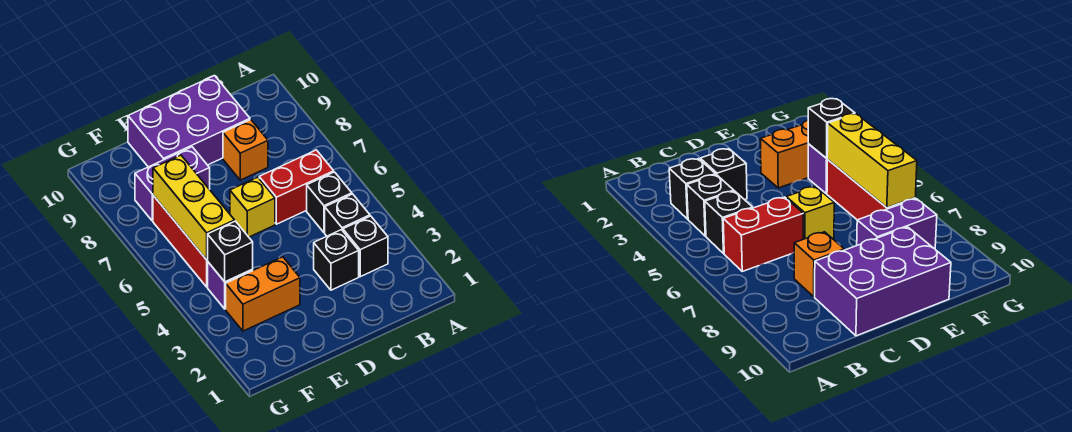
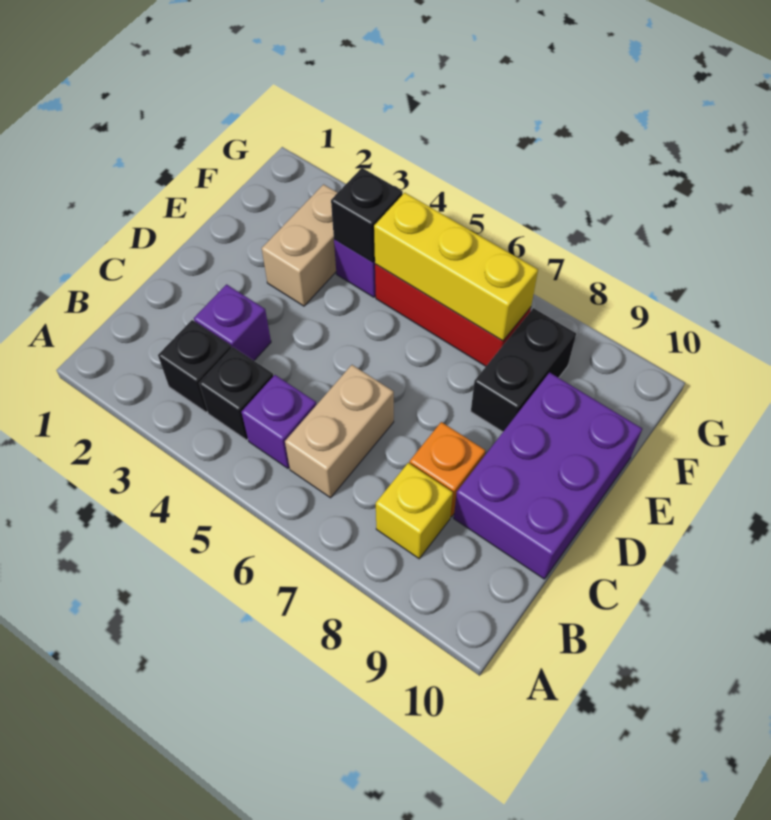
black 1x1 brick [307,172,352,233] -> purple 1x1 brick [241,375,316,468]
red 1x2 brick [259,150,334,224] -> tan 1x2 brick [285,365,394,498]
black 1x1 brick [314,230,359,290] -> purple 1x1 brick [194,284,271,361]
yellow 1x1 brick [230,177,275,237] -> yellow 1x1 brick moved to [376,463,453,559]
orange 1x2 brick [226,257,300,331] -> tan 1x2 brick [262,184,337,306]
purple 1x2 brick [135,147,210,221] -> black 1x2 brick [471,308,576,432]

